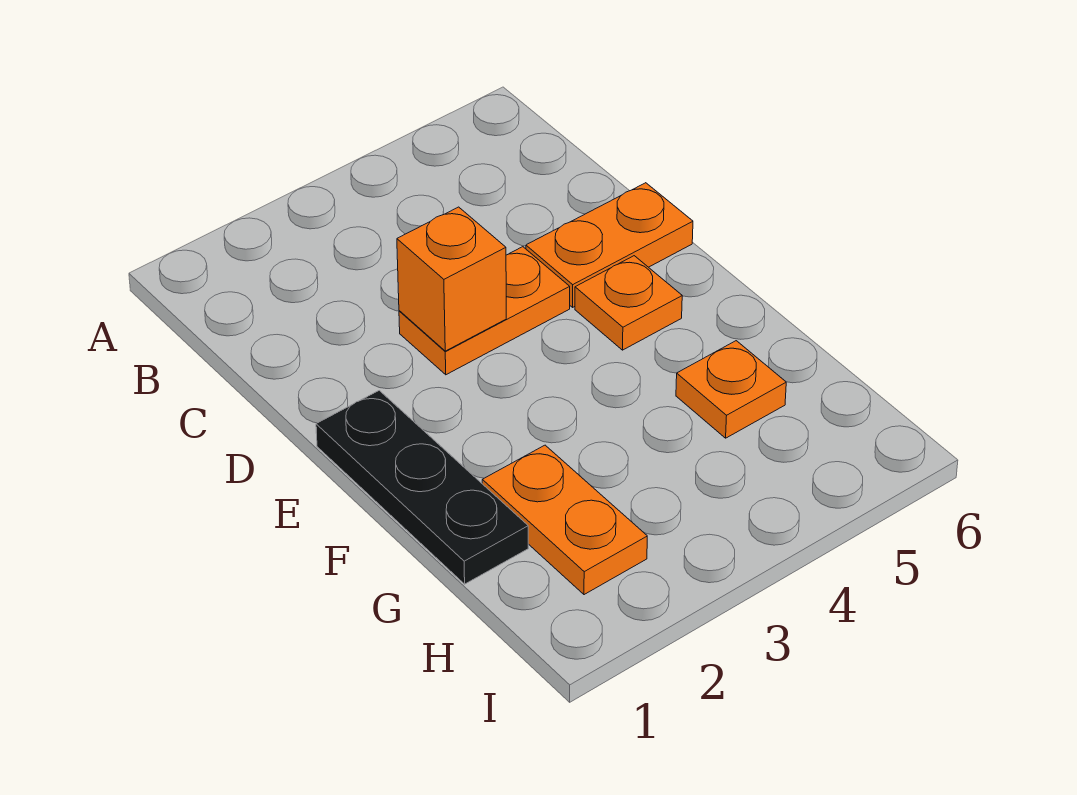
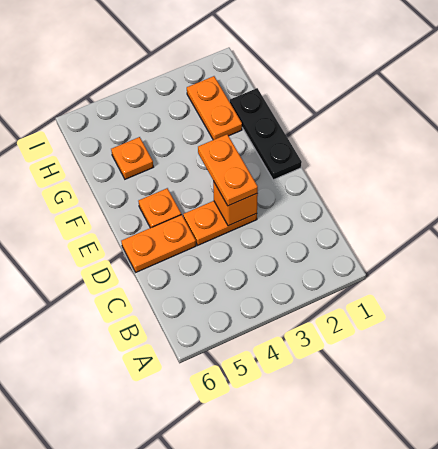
none -> orange 1x2 plate [198,134,258,206]

